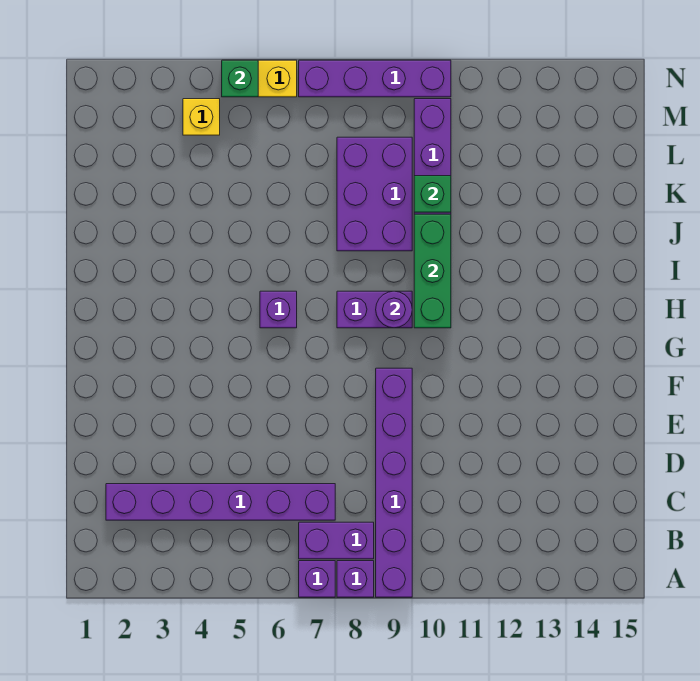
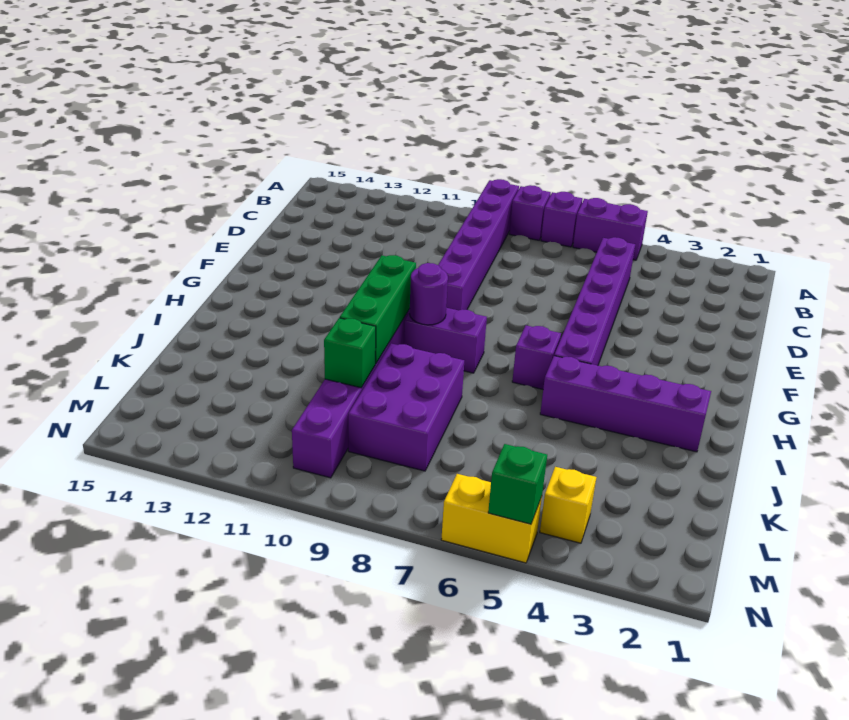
purple 1x2 brick [299,522,374,559] -> purple 1x2 brick moved to [573,198,648,260]
purple 1x6 brick [106,484,335,520] -> purple 1x6 brick turned to [554,237,635,365]
purple 1x4 brick [299,60,451,97] -> purple 1x4 brick moved to [540,356,711,452]

